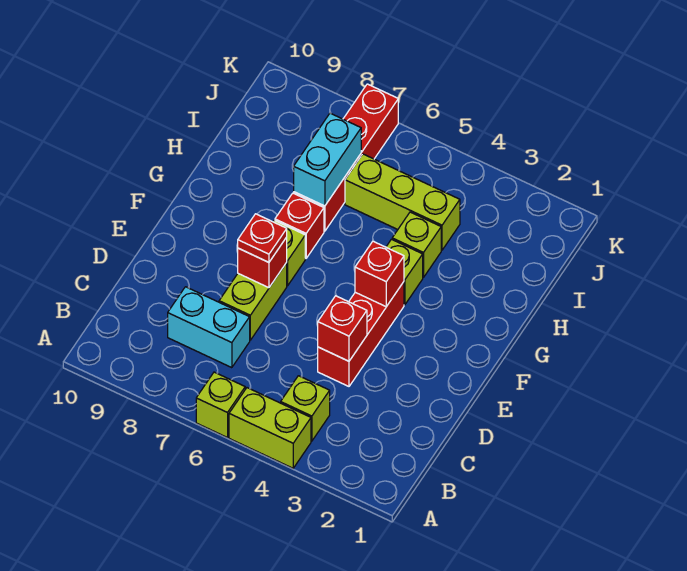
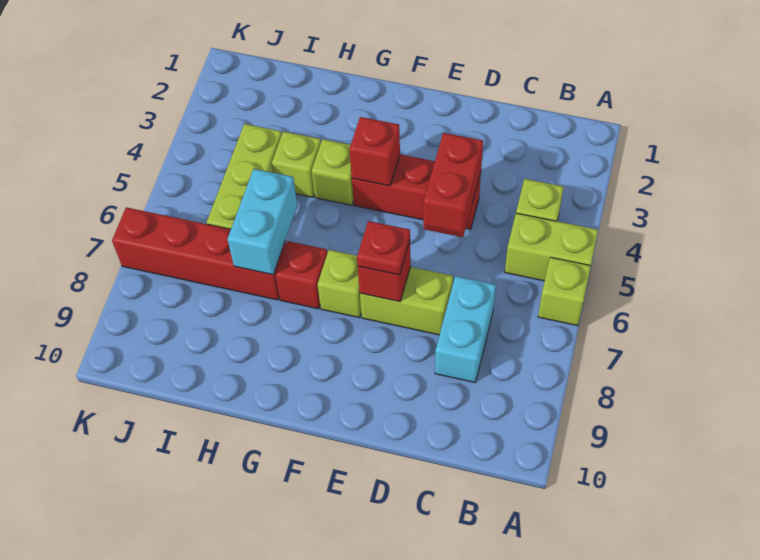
lime 1x2 brick [229,388,311,468] -> lime 1x2 brick turned to [505,213,598,281]
red 1x1 brick [318,296,367,361] -> red 1x2 brick [423,133,483,237]
cyan 1x2 brick [294,113,361,206] -> cyan 1x2 brick turned to [227,169,297,275]

